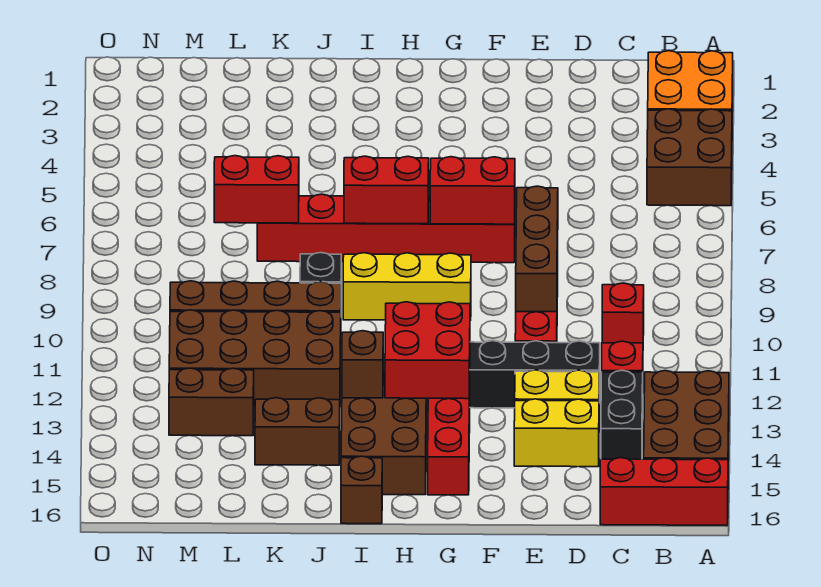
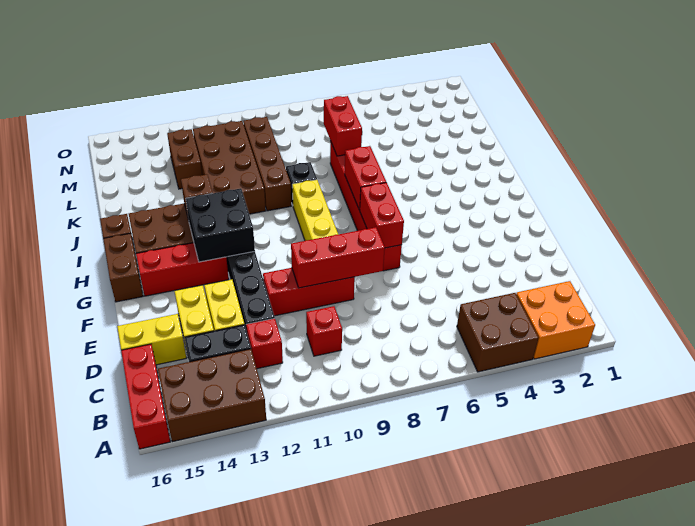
none -> yellow 1x2 brick [117,314,186,365]
brown 1x3 brick [516,186,558,312] -> red 1x3 brick [291,227,385,288]
red 2x2 brick [385,302,470,399] -> black 2x2 brick [186,188,255,262]
brown 1x2 brick [255,398,340,465] -> brown 1x2 brick moved to [103,233,143,302]

